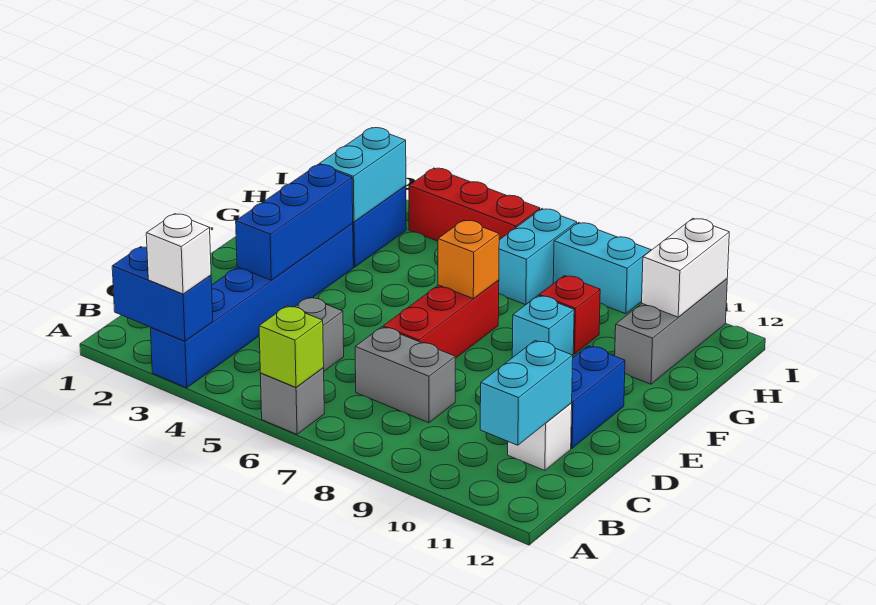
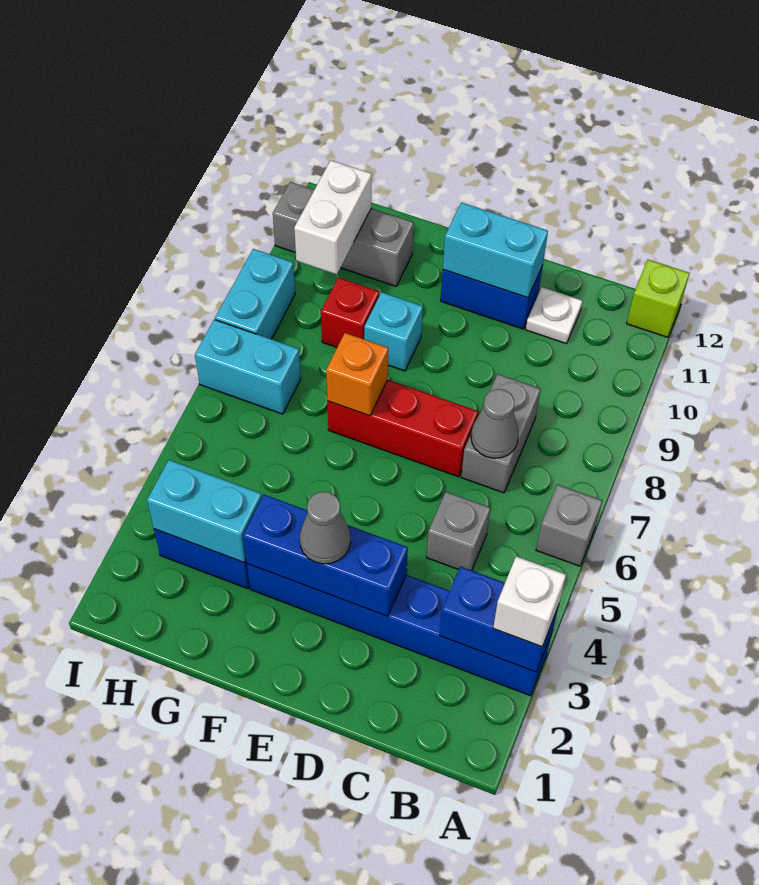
blue 1x2 brick [112,247,213,341] -> blue 1x2 brick turned to [439,566,559,672]
lime 1x1 brick [259,306,324,387] -> lime 1x1 brick moved to [627,260,690,337]
cyan 1x2 brick [480,341,573,445] -> cyan 1x2 brick moved to [443,202,548,298]
none -> grey 1x1 cone [471,389,519,458]
white 1x1 brick [508,403,572,471] -> white 1x1 plate [526,287,582,344]
none -> grey 1x1 cone [300,492,351,564]
white 1x2 brick [642,218,729,317] -> white 1x2 brick turned to [294,160,372,275]
red 1x3 brick [409,168,540,241] -> none

